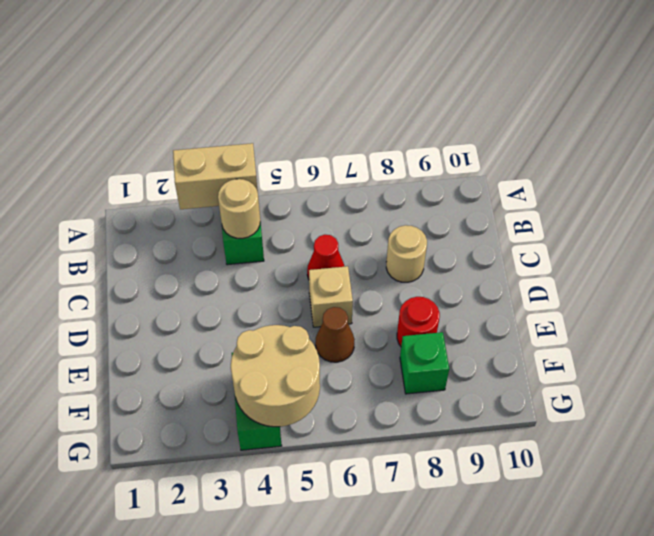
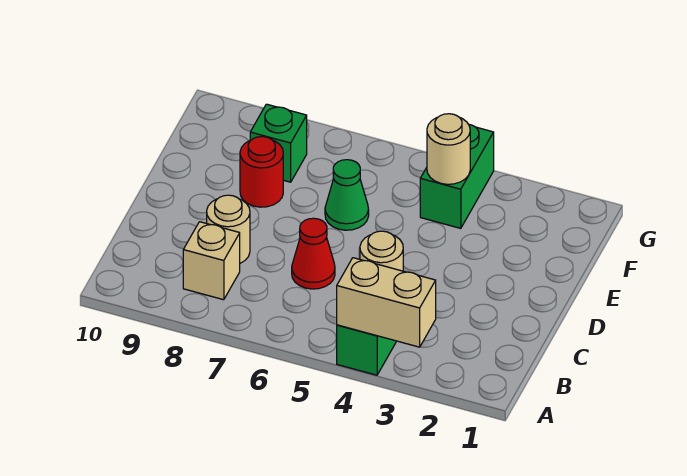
tan 1x1 brick [309,266,353,327] -> tan 1x1 brick moved to [183,222,240,300]
brown 1x1 cone [315,307,355,362] -> green 1x1 cone [325,160,369,230]
tan 2x2 round brick [231,325,320,427] -> tan 1x1 round brick [427,114,470,184]

